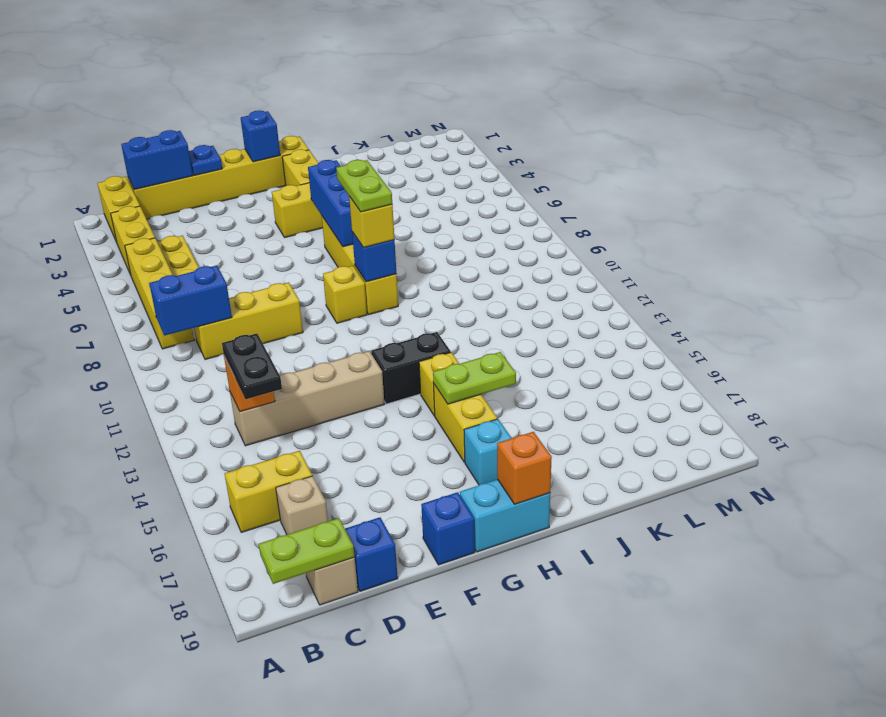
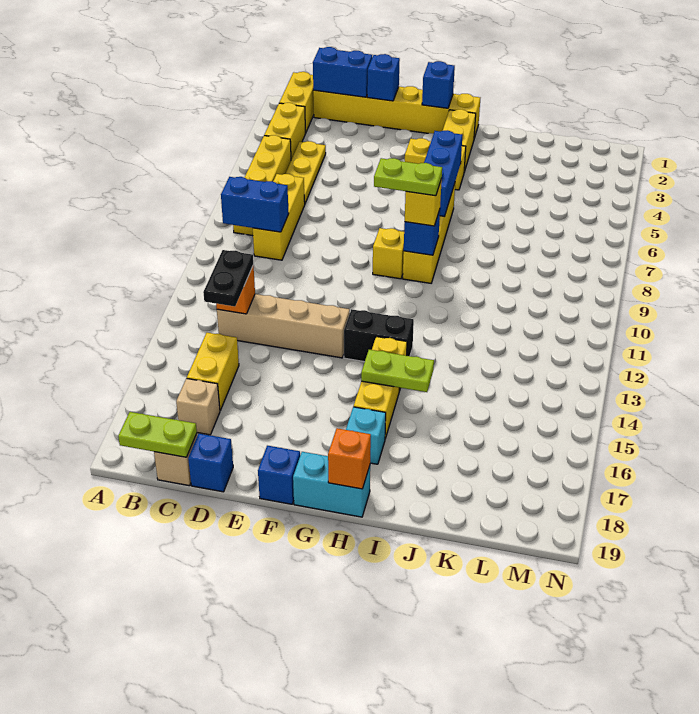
yellow 1x2 brick [224,451,312,532] -> yellow 1x2 brick turned to [187,333,239,410]
yellow 1x3 brick [194,283,303,360] -> yellow 1x3 brick turned to [253,174,305,260]
blue 1x1 plate [189,145,222,175] -> blue 1x1 brick [367,54,400,101]
lime 1x2 plate [336,160,392,212] -> lime 1x2 plate turned to [374,158,442,196]

